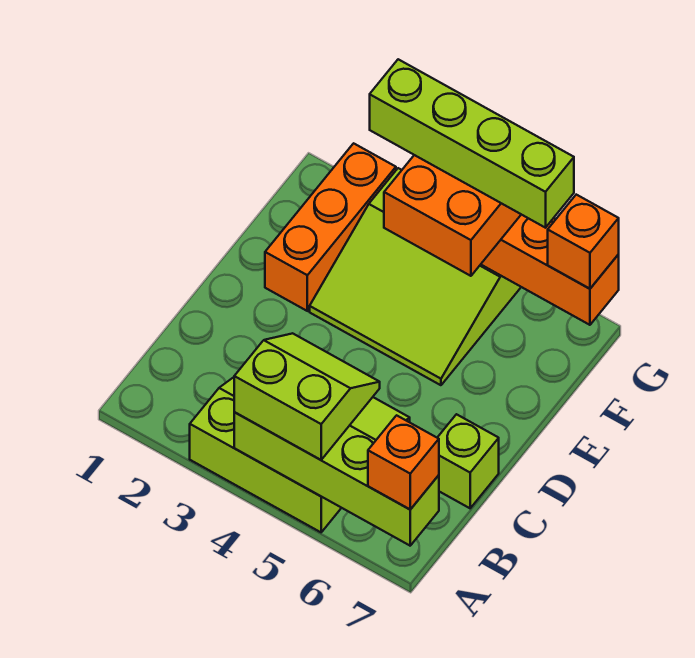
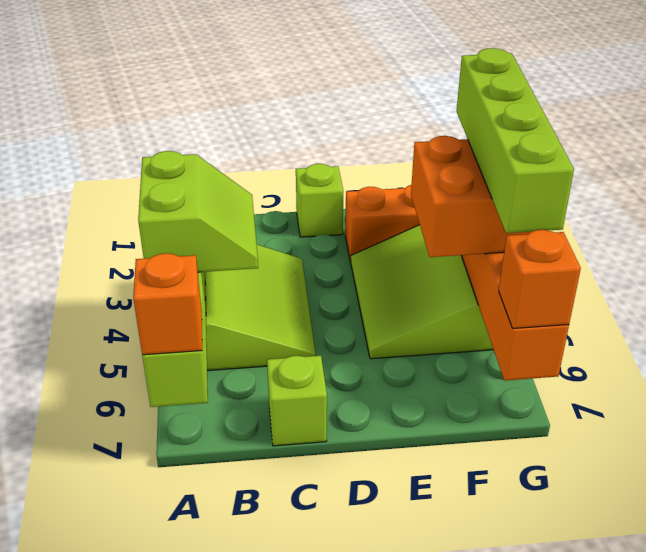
none -> lime 1x1 brick [296,164,343,237]

